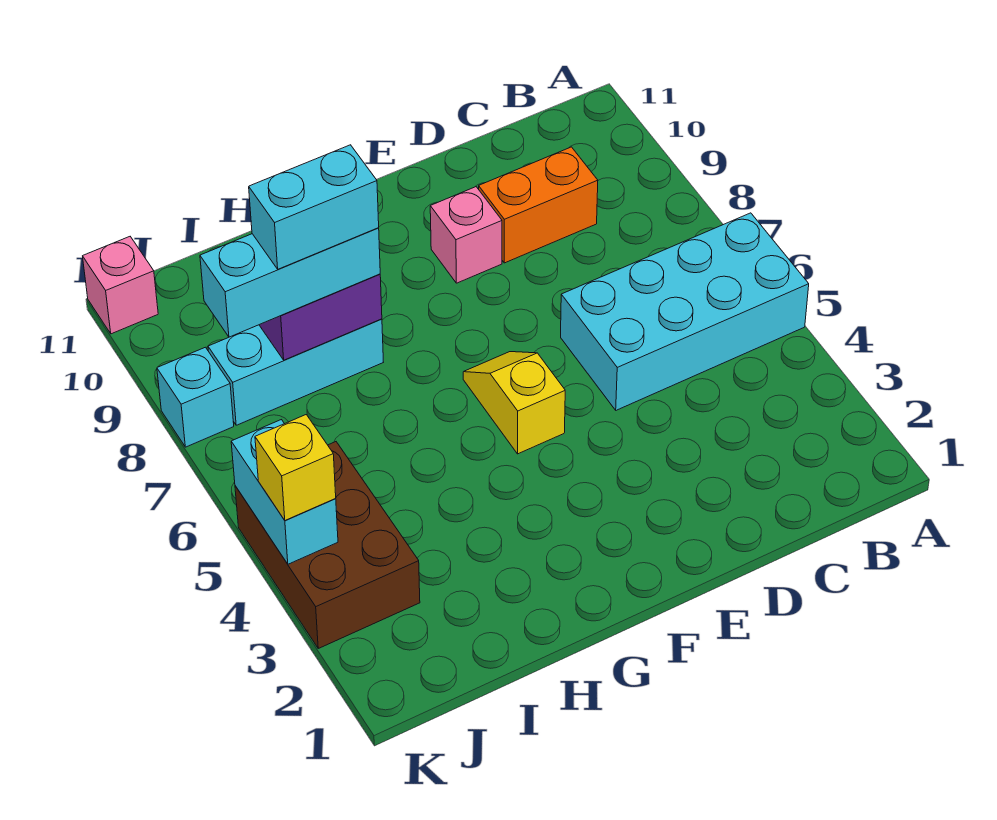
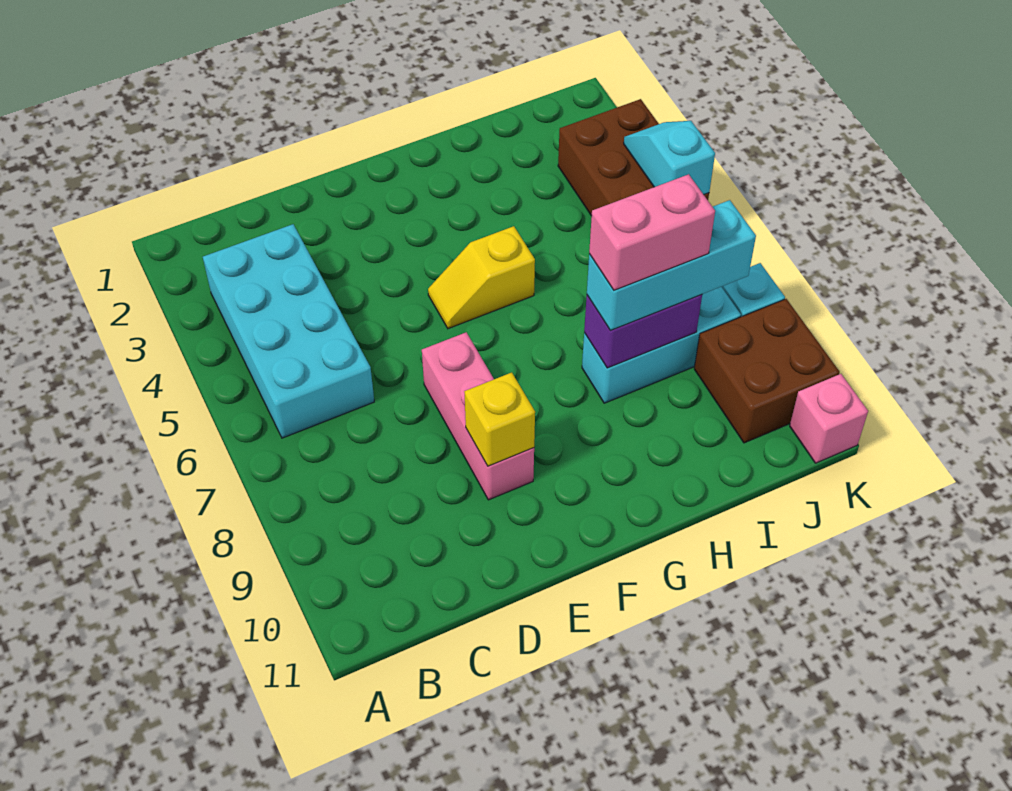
cyan 2x4 brick [561,213,809,410] -> cyan 2x4 brick turned to [203,224,374,438]
orange 1x2 brick [479,147,598,263] -> none
pink 1x1 brick [430,187,502,283] -> pink 1x3 brick [422,332,534,500]
yellow 1x2 slope [463,352,565,454] -> yellow 1x2 slope turned to [428,226,535,329]
cyan 1x2 brick [249,145,379,269] -> pink 1x2 brick [589,174,715,290]
none -> brown 2x2 brick [694,299,840,443]
cyan 1x2 brick [231,420,338,564] -> cyan 1x2 slope [624,121,715,195]
yellow 1x1 brick [255,415,336,520] -> yellow 1x1 brick moved to [464,373,535,466]

